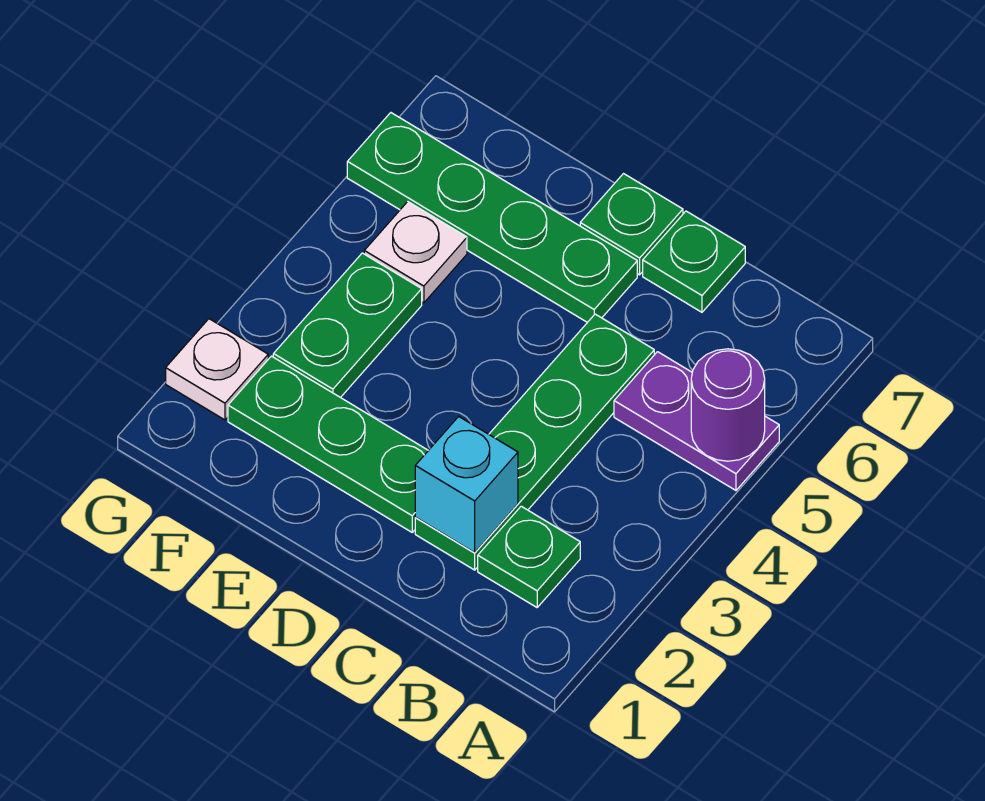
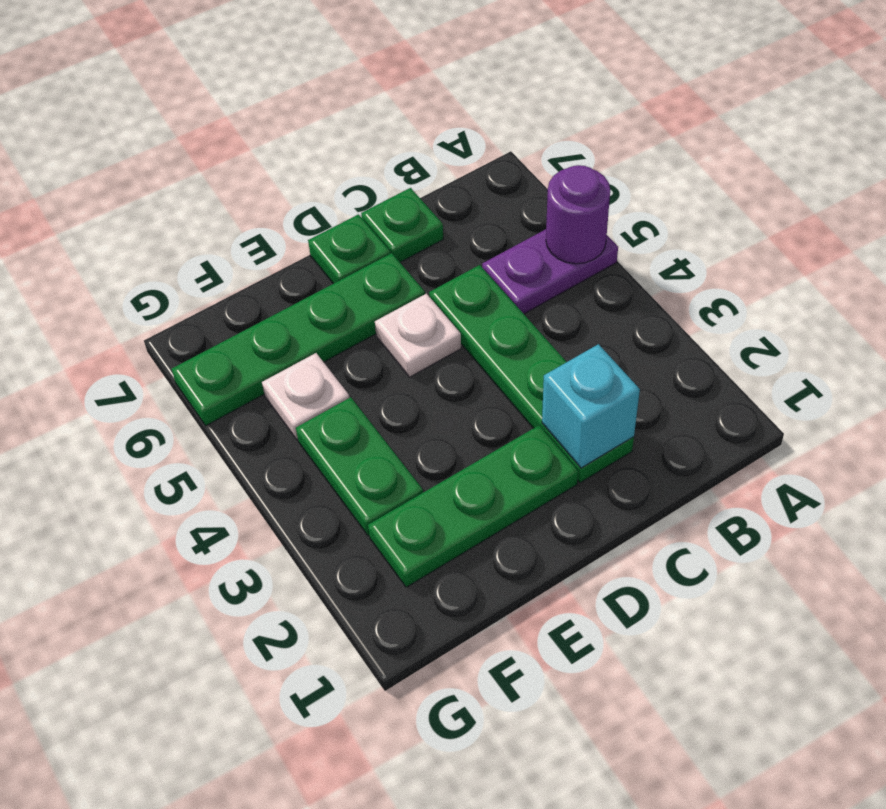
green 1x1 plate [478,506,580,607] -> none
white 1x1 plate [166,319,268,420] -> white 1x1 plate moved to [375,294,461,377]

